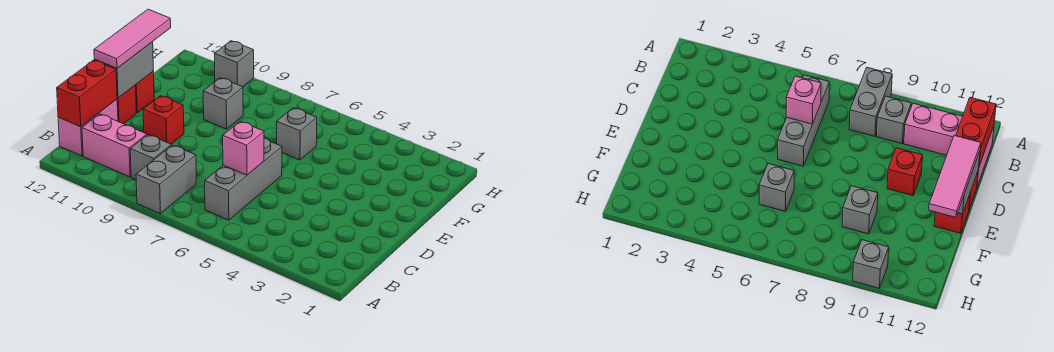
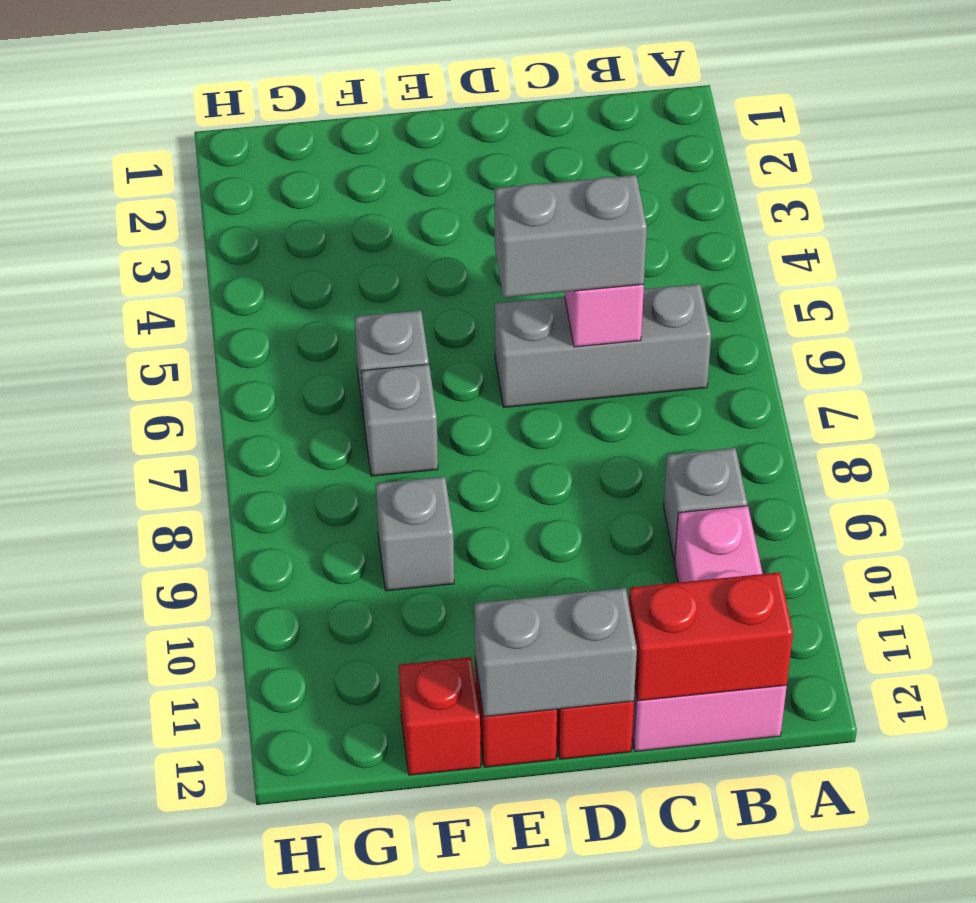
grey 1x2 brick [136,145,196,214] -> grey 1x2 brick moved to [494,175,647,298]
red 1x1 brick [143,96,184,144] -> red 1x1 brick moved to [399,657,481,775]
pink 1x3 tile [94,9,171,68] -> none
grey 1x1 brick [215,41,254,87] -> grey 1x1 brick moved to [361,364,438,476]

